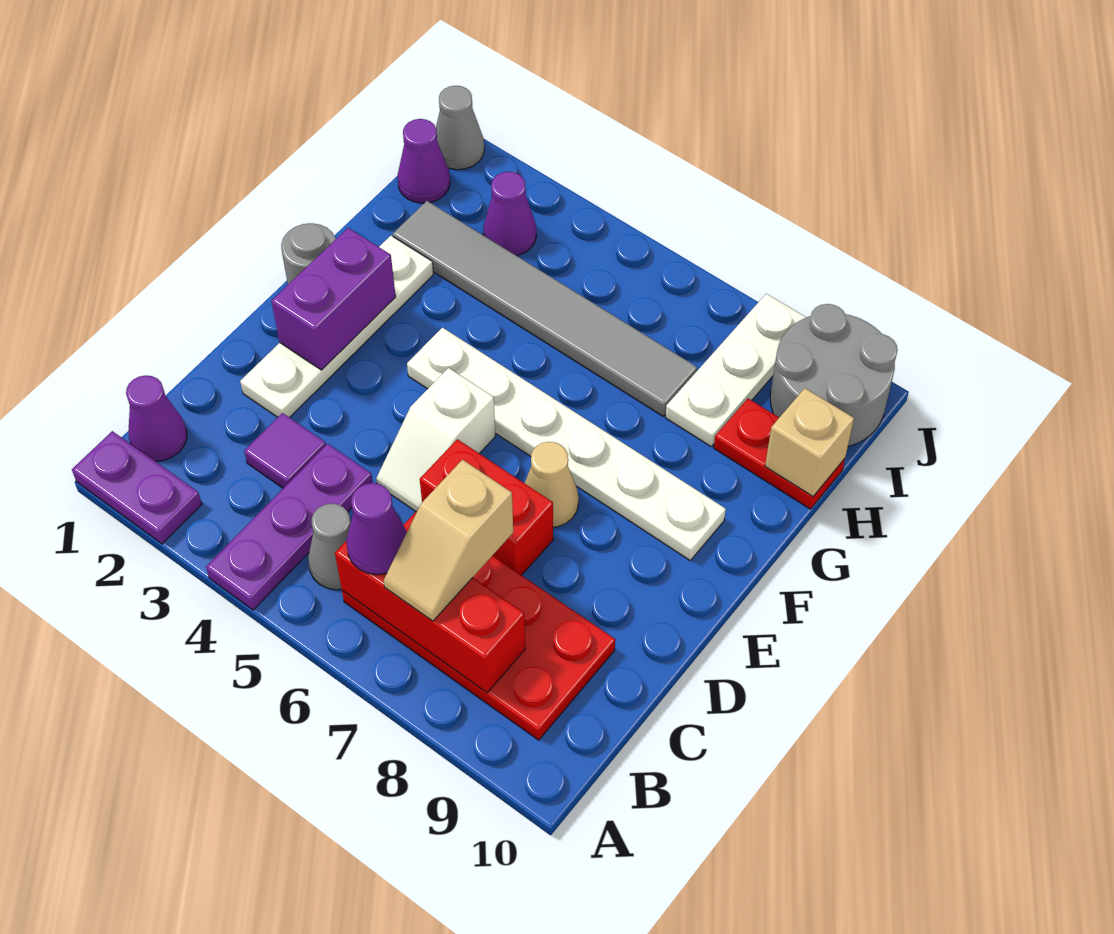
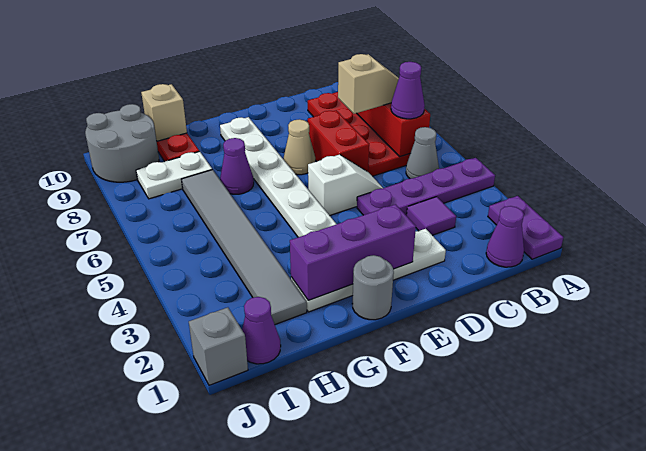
purple 1x3 plate [206,444,373,610] -> purple 1x4 plate [357,158,495,216]
purple 1x2 brick [271,228,396,370] -> purple 1x3 brick [290,204,416,300]
white 1x3 plate [665,294,806,446] -> white 1x2 plate [136,151,212,199]
purple 1x1 cone [483,172,536,256] -> purple 1x1 cone moved to [220,138,254,194]
grey 1x1 cone [436,86,484,170] -> grey 1x1 brick [189,307,248,385]

